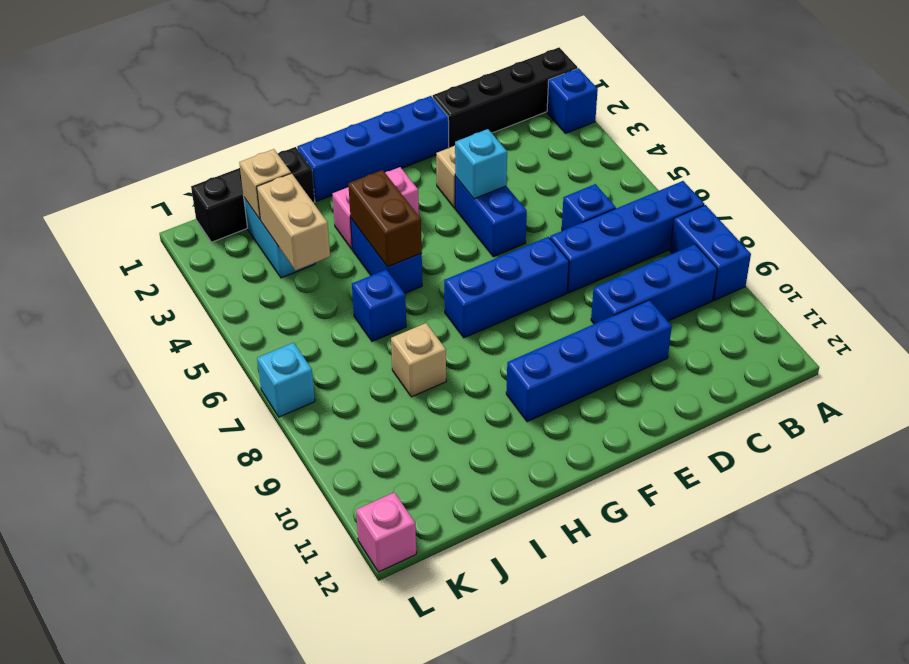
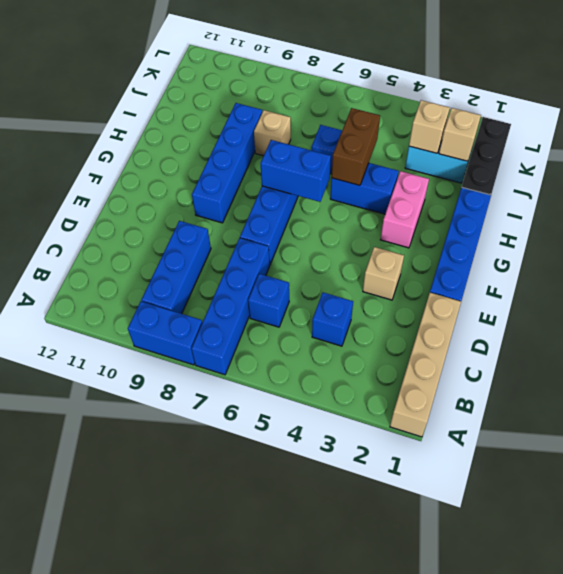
black 1x4 brick [433,48,578,148] -> tan 1x4 brick [390,293,461,437]
blue 1x1 brick [547,68,598,134] -> blue 1x1 brick moved to [312,293,353,346]
blue 1x4 brick [506,300,672,422] -> blue 1x4 brick moved to [192,103,262,223]
blue 1x2 brick [455,177,527,257] -> blue 1x2 brick moved to [260,140,331,202]
cyan 1x1 brick [455,129,507,199] -> none
brown 1x2 brick [348,170,422,267] -> brown 1x2 brick turned to [332,108,380,185]
tan 1x2 brick [257,173,330,270] -> tan 1x1 brick [409,100,450,153]
cyan 1x1 brick [257,343,315,417] -> none
pink 1x1 brick [356,492,416,572] -> none

